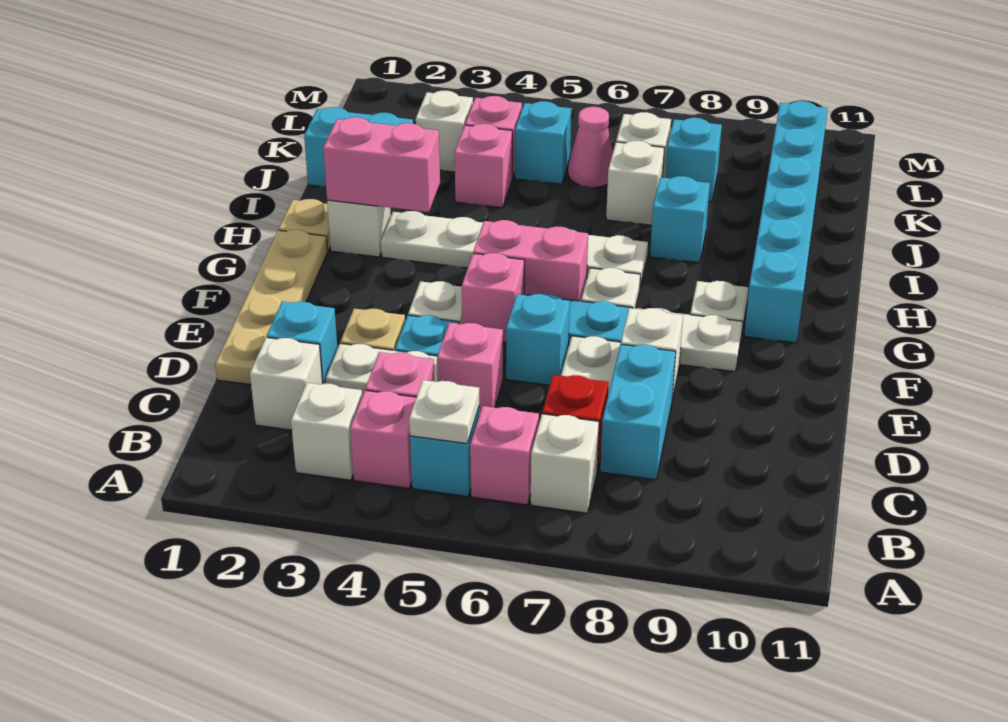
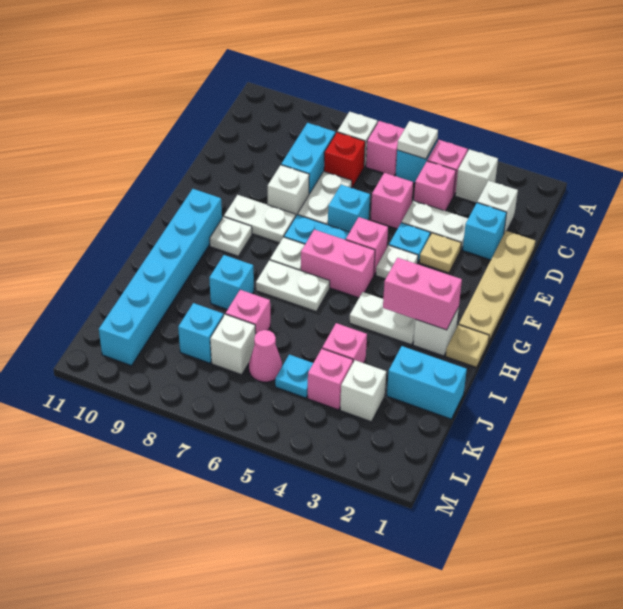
white 1x1 brick [606,141,665,225] -> pink 1x1 brick [226,290,270,334]
cyan 1x1 brick [515,101,571,184] -> cyan 1x1 plate [275,354,313,398]

